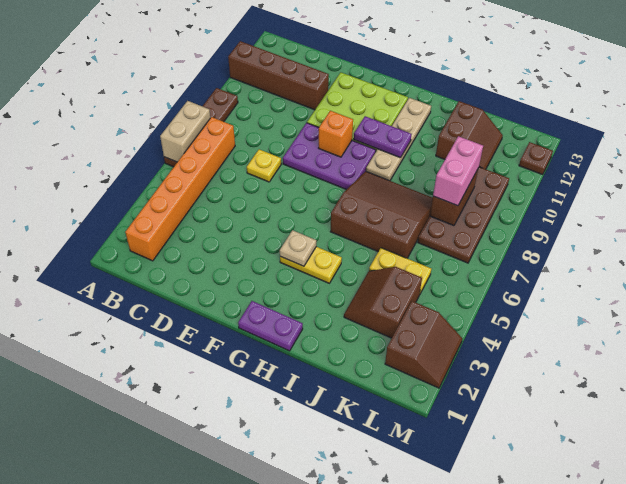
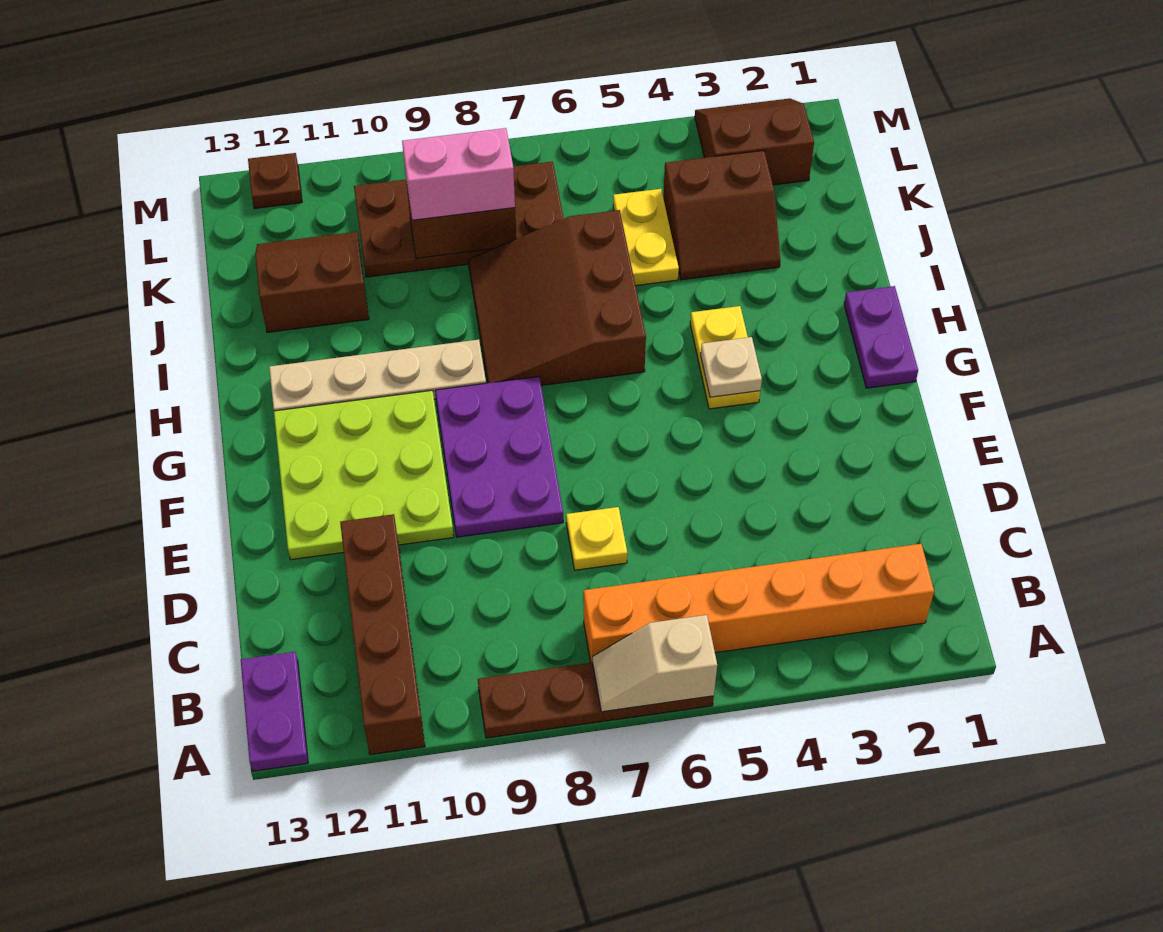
tan 1x2 brick [160,101,210,162] -> tan 1x2 slope [593,615,717,712]
orange 1x1 brick [319,111,353,157] -> none
purple 1x2 plate [354,116,411,158] -> purple 1x2 plate moved to [241,652,308,771]

